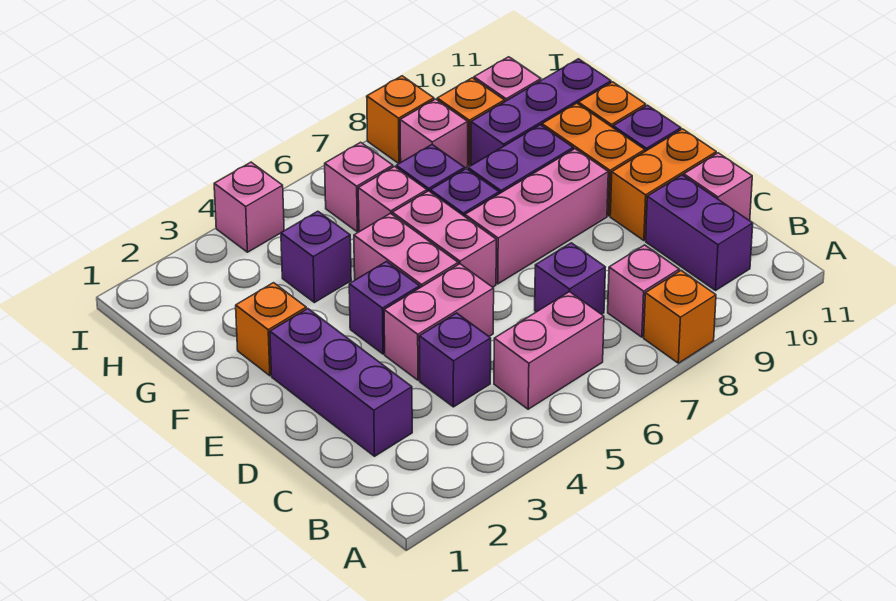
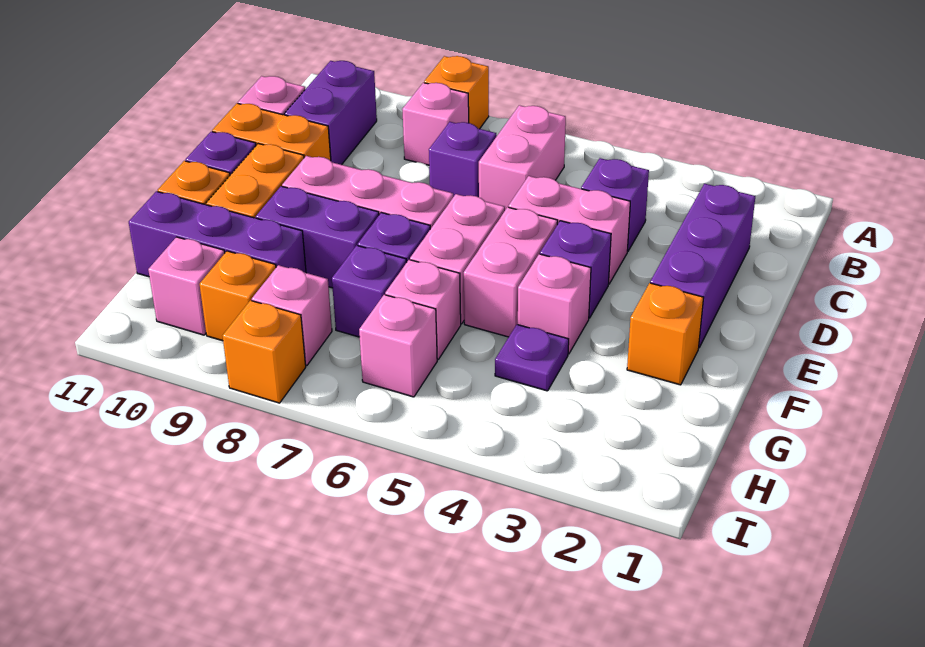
pink 1x2 brick [494,292,604,409] -> pink 1x2 brick turned to [479,105,566,210]
purple 1x1 brick [281,211,351,303] -> purple 1x1 plate [495,325,569,391]
pink 1x1 brick [214,162,284,252] -> pink 1x1 brick moved to [518,254,591,354]

